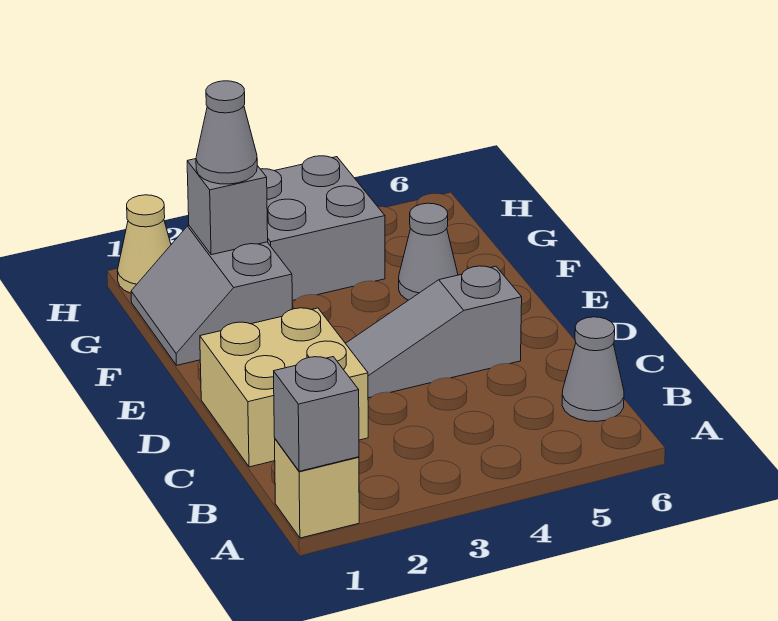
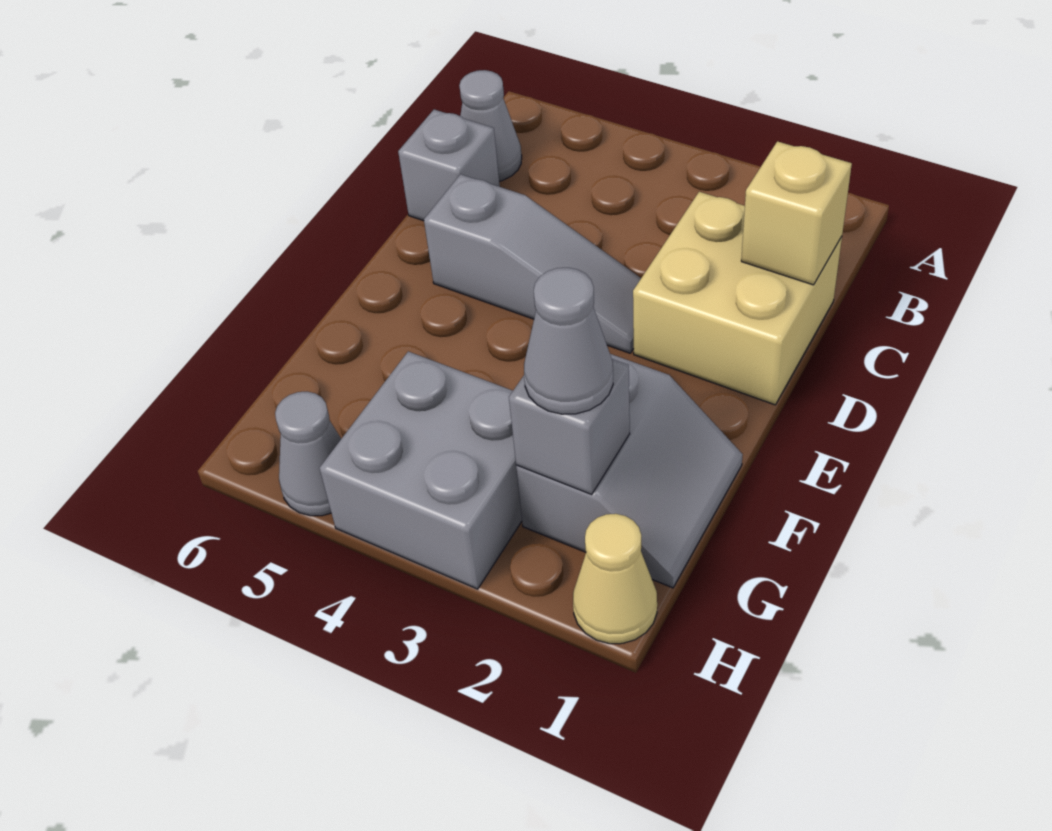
tan 1x1 brick [275,439,359,538] -> tan 1x1 brick moved to [741,141,852,285]
grey 1x1 brick [274,357,359,471] -> grey 1x1 brick moved to [398,110,500,221]
grey 1x1 cone [399,203,458,300] -> grey 1x1 cone moved to [275,392,341,516]

